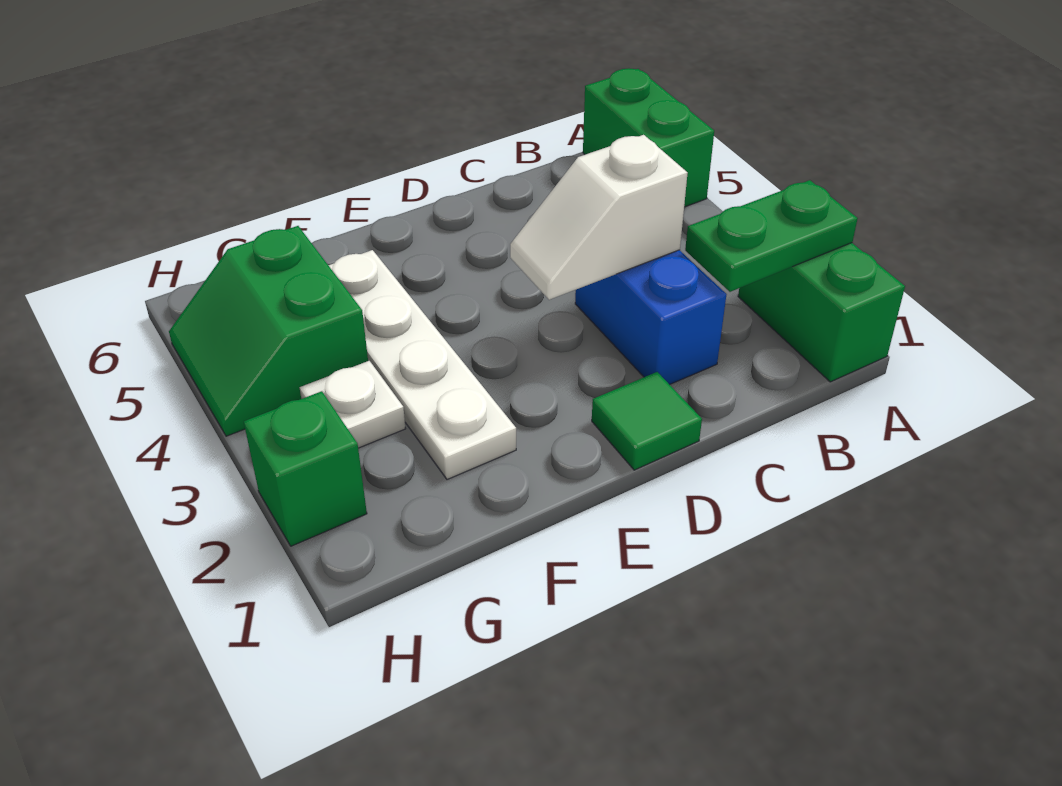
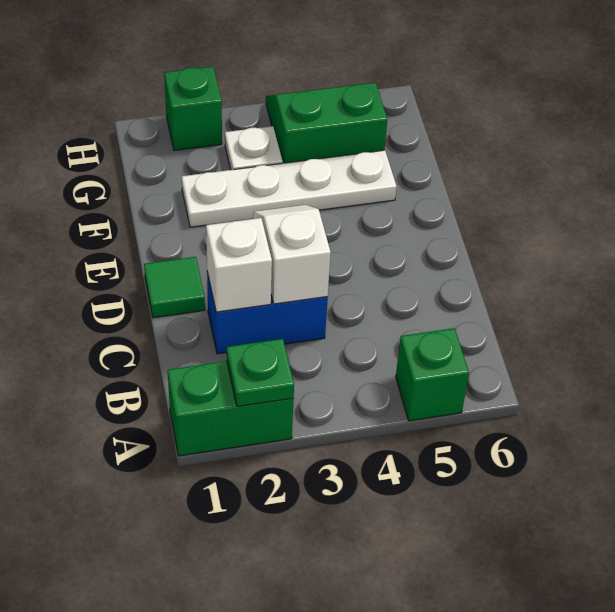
green 1x2 plate [685,180,858,292] -> green 1x1 plate [227,339,294,407]
green 1x2 brick [583,68,714,207] -> green 1x1 brick [396,328,469,421]
none -> white 1x1 brick [206,218,272,312]

